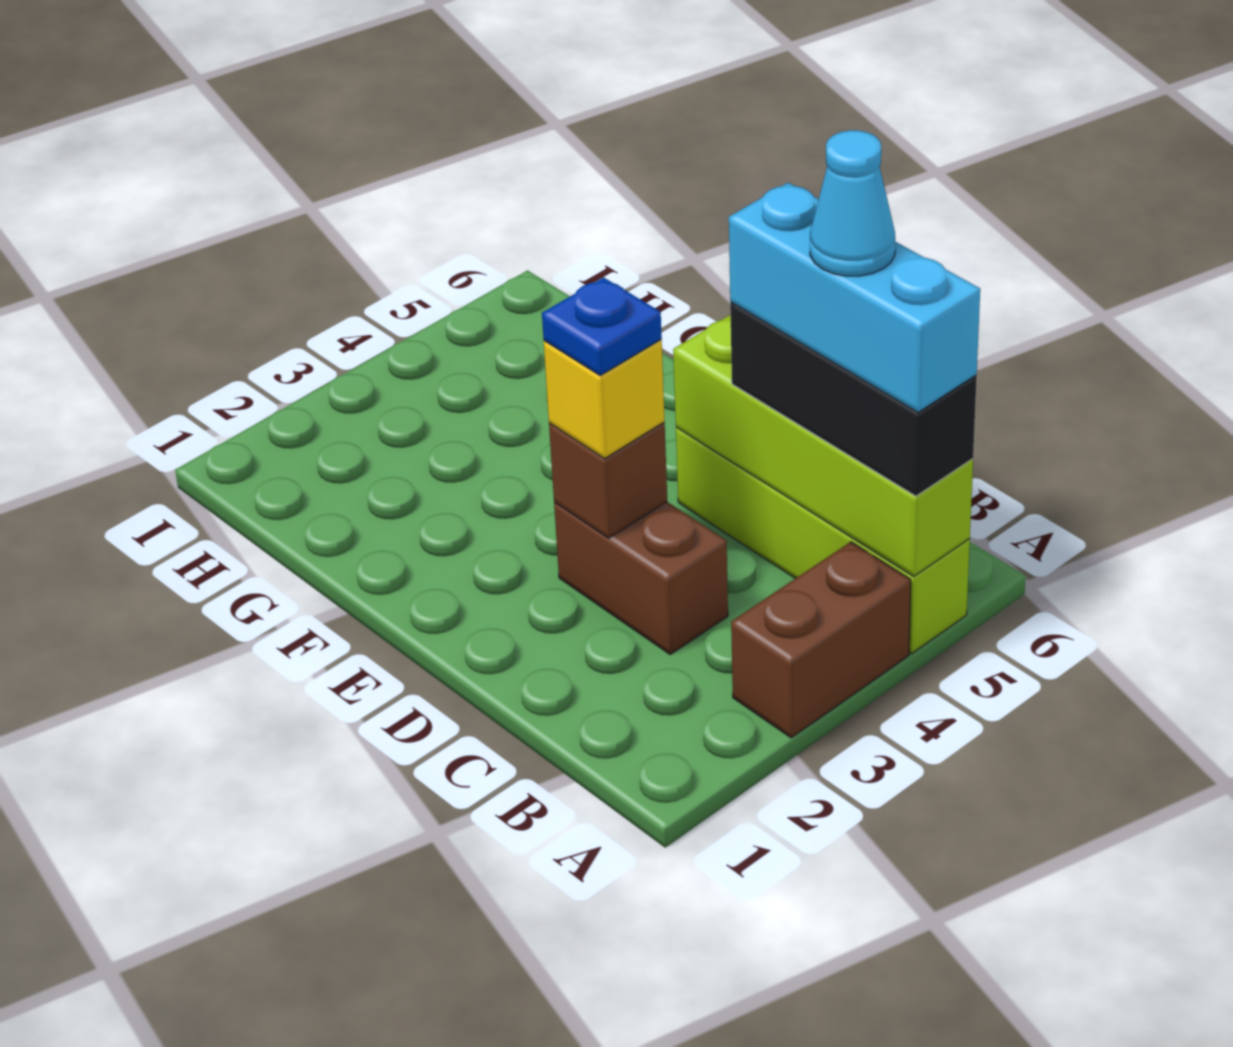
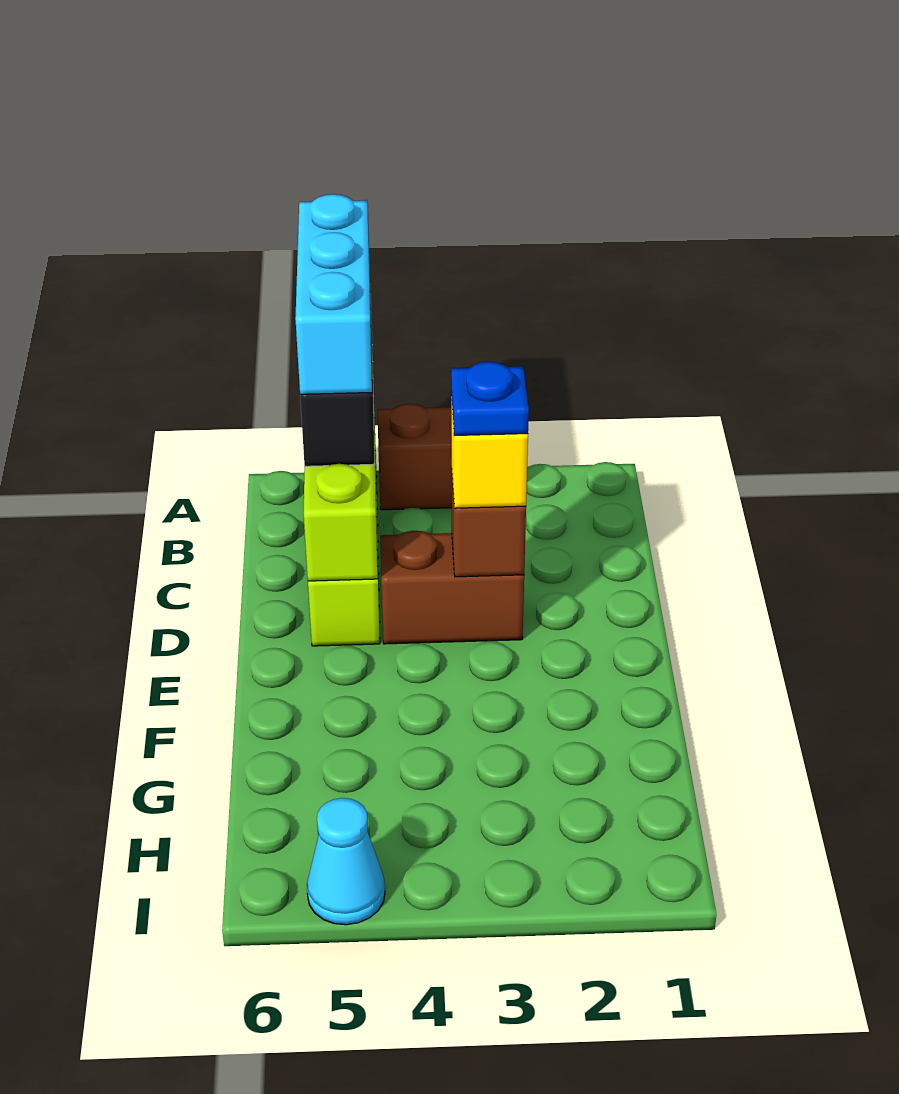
cyan 1x1 cone [810,130,895,276] -> cyan 1x1 cone moved to [307,798,385,925]
brown 1x2 brick [554,502,728,654] -> brown 1x2 brick turned to [380,531,524,644]

